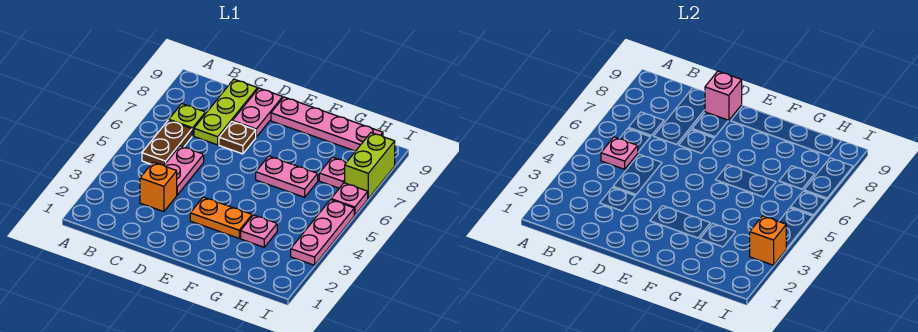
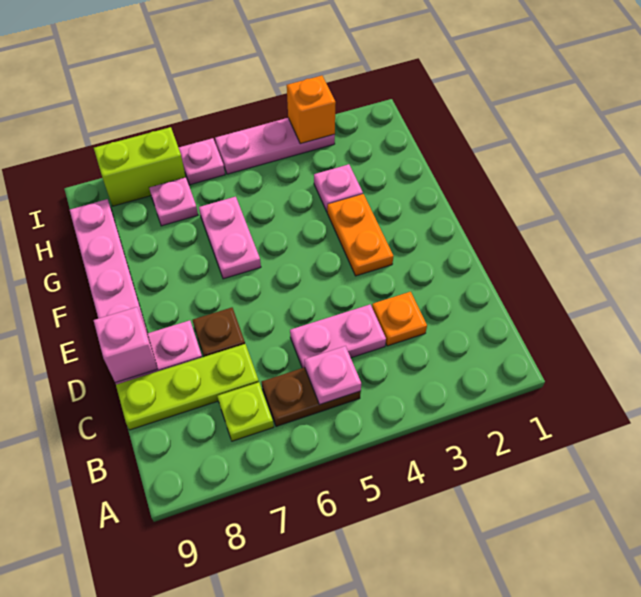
orange 1x1 brick [140,162,177,212] -> orange 1x1 plate [372,292,427,346]

